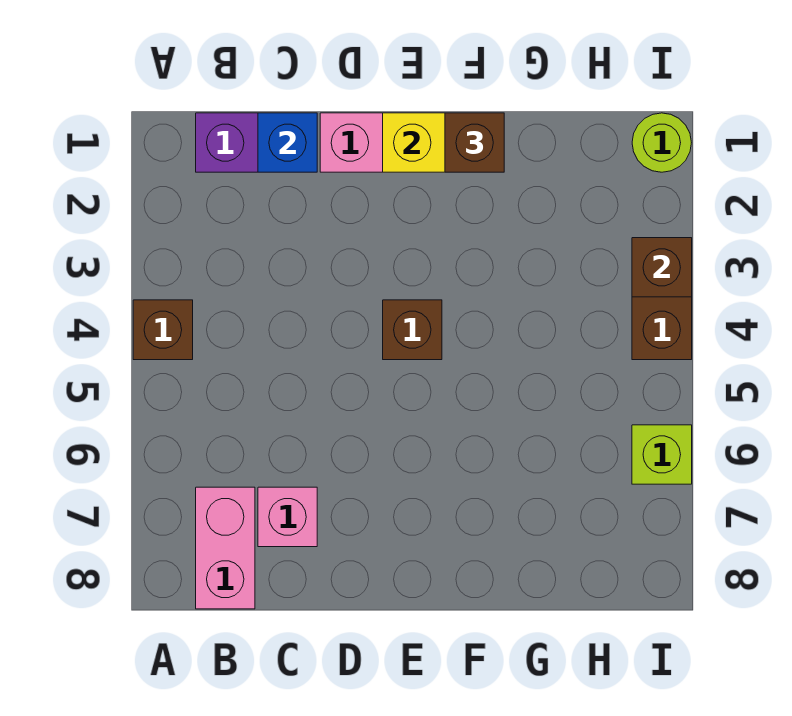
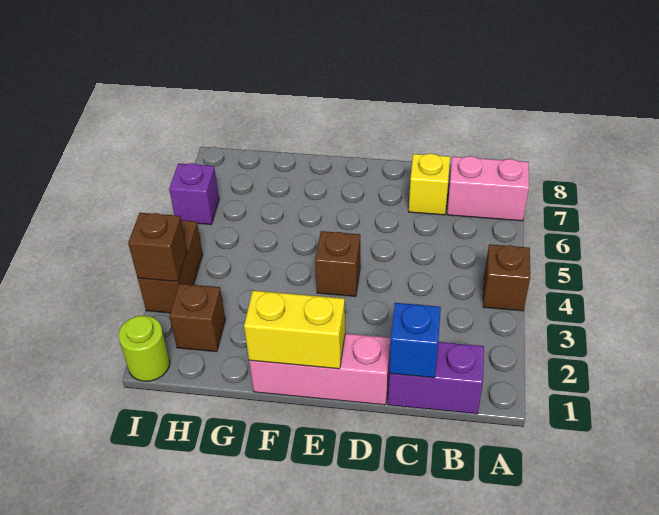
pink 1x2 brick [196,487,255,609] -> pink 1x2 brick turned to [447,156,529,221]
pink 1x1 brick [258,487,317,547] -> yellow 1x1 brick [409,154,450,215]
brown 1x1 brick [445,113,504,172] -> brown 1x1 brick moved to [169,284,225,352]
lime 1x1 brick [632,425,692,484] -> purple 1x1 brick [169,163,219,225]

